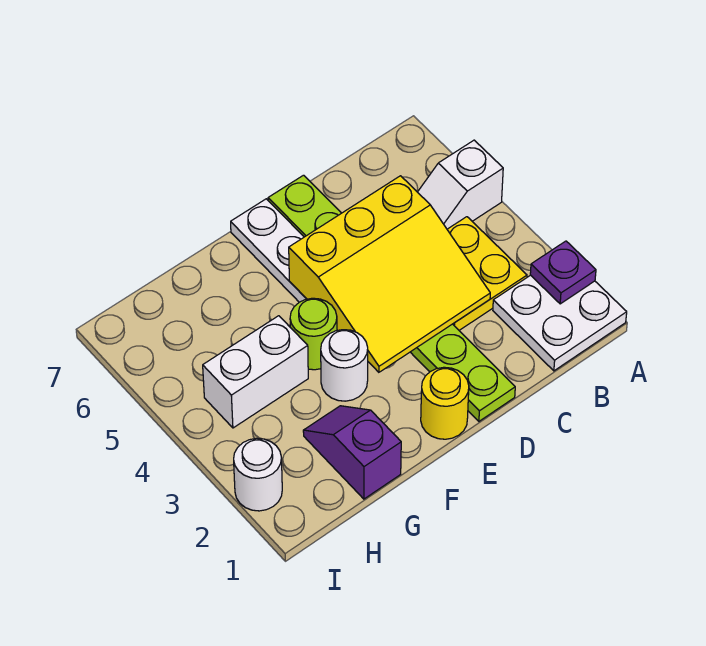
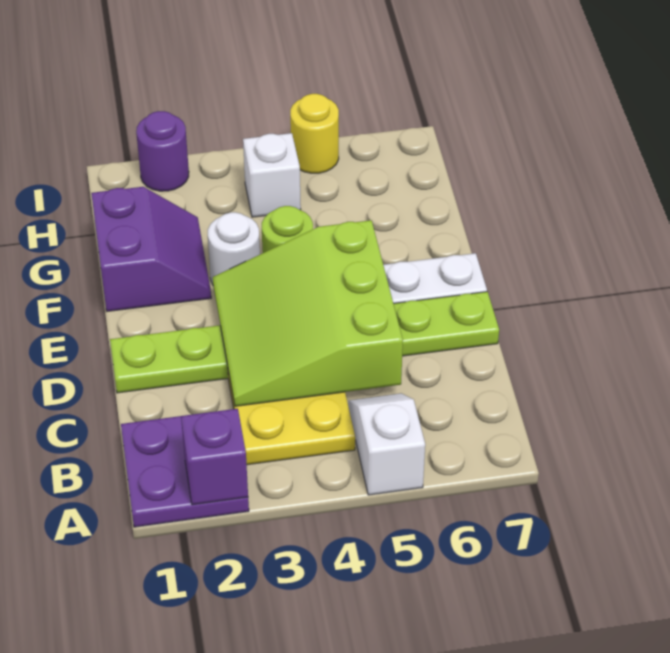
white 2x2 plate [493,275,627,371] -> purple 2x2 plate [121,416,249,527]
purple 1x1 plate [530,241,596,304] -> purple 1x1 brick [181,409,248,505]
yellow 3x3 slope [289,176,490,372] -> lime 3x3 slope [213,220,403,406]
yellow 1x1 round brick [421,367,469,439] -> yellow 1x1 round brick moved to [290,94,339,173]
purple 1x2 slope [303,406,401,499] -> purple 2x2 slope [91,187,211,311]
white 1x2 brick [203,316,308,428] -> white 1x1 brick [243,133,301,217]
white 1x1 round brick [234,438,282,511] -> purple 1x1 round brick [136,111,189,191]

